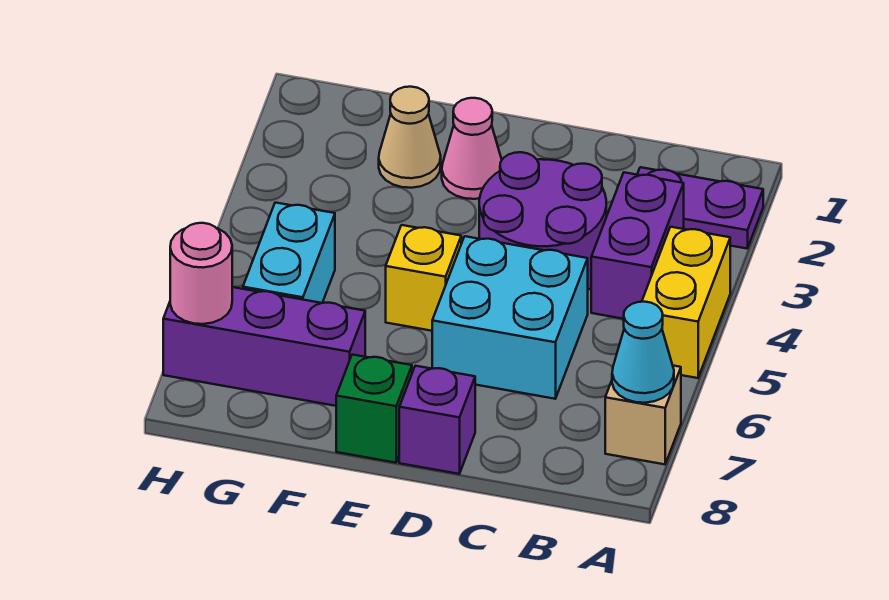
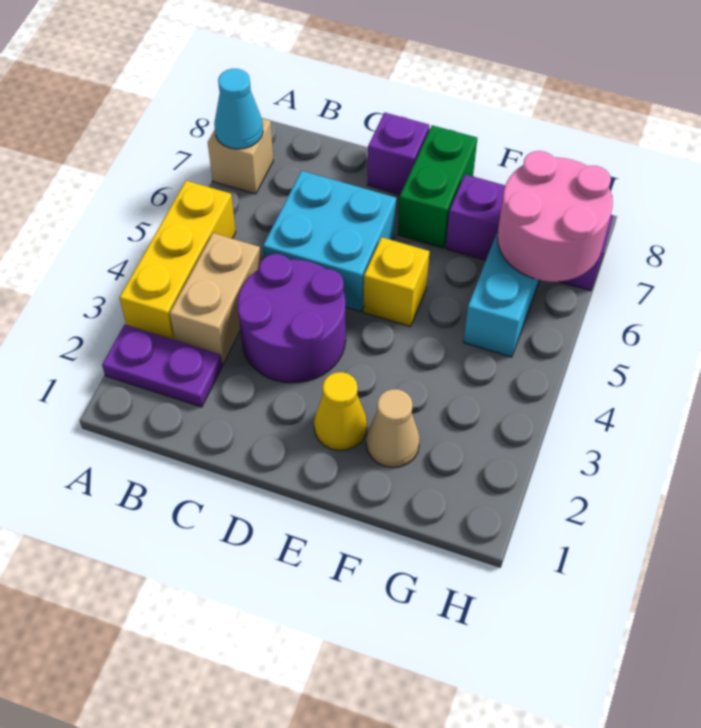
yellow 1x2 brick [642,227,730,378] -> yellow 1x3 brick [119,181,236,340]
purple 1x2 brick [591,172,684,319] -> tan 1x2 brick [170,233,261,364]
pink 1x1 cone [442,98,502,199] -> yellow 1x1 cone [314,372,367,451]
green 1x1 brick [336,355,412,463] -> green 1x2 brick [398,125,477,248]
pink 1x1 round brick [170,223,232,324] -> pink 2x2 round brick [497,151,613,282]

